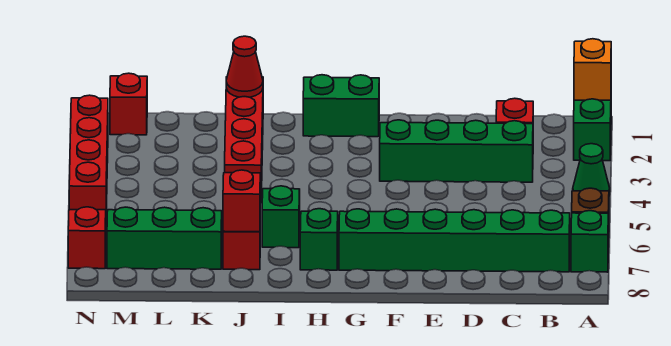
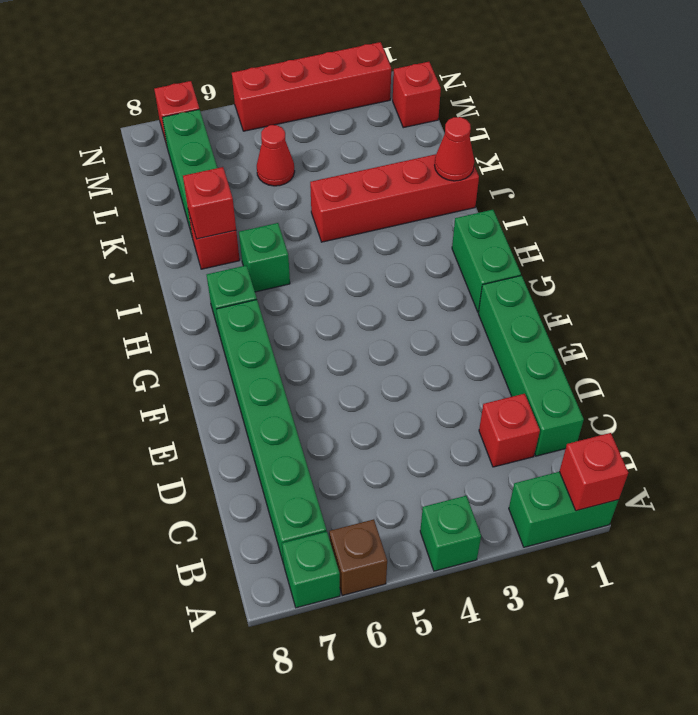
orange 1x1 brick [574,39,611,100] -> red 1x1 brick [559,433,628,511]
green 1x1 cone [573,144,610,195] -> green 1x1 brick [420,496,481,571]
green 1x4 brick [380,120,533,182] -> green 1x4 brick moved to [478,276,584,456]
none -> red 1x1 cone [257,125,295,186]

